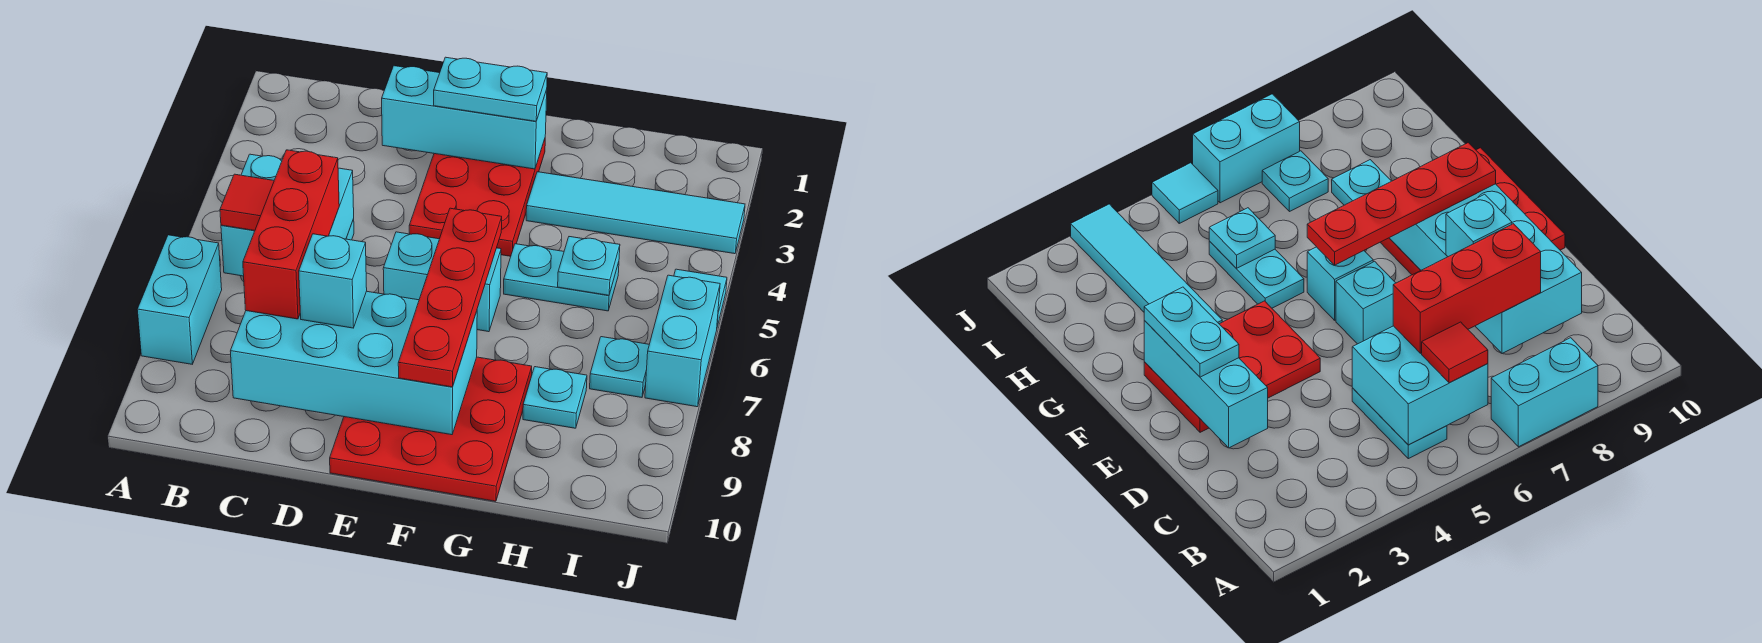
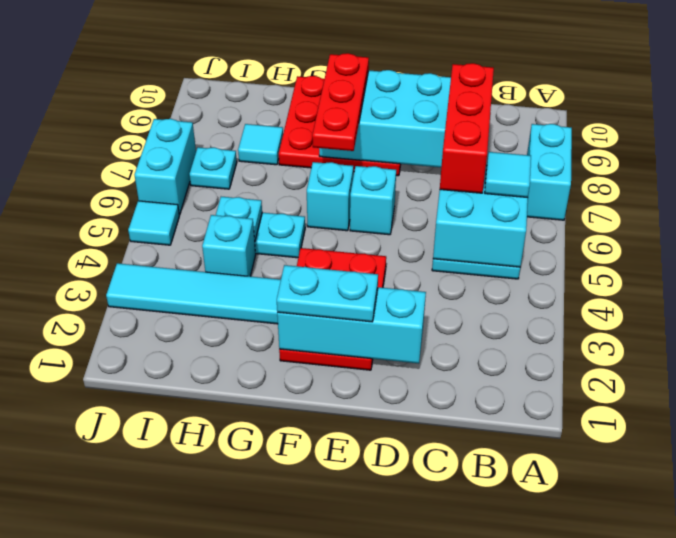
red 1x1 tile [220,174,274,231] -> cyan 1x1 tile [485,152,531,198]
cyan 1x1 brick [299,234,367,328] -> cyan 1x1 brick moved to [202,215,256,276]
red 1x4 plate [398,208,502,387] -> red 1x3 plate [312,53,369,151]
cyan 1x1 plate [523,367,587,428] -> cyan 1x1 tile [238,124,283,165]

